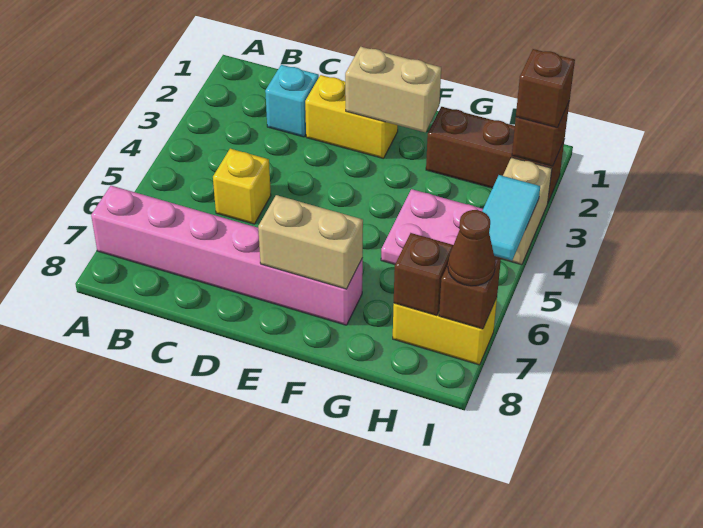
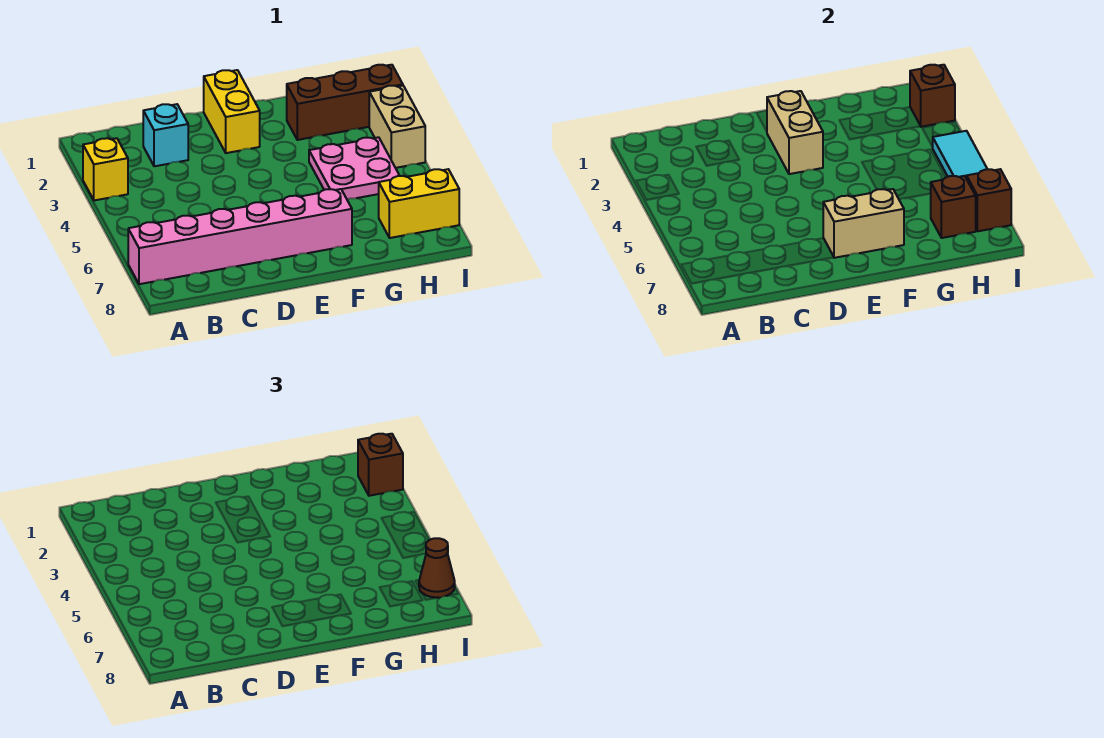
yellow 1x1 brick [213,149,271,224] -> yellow 1x1 brick moved to [83,138,128,200]
yellow 1x2 brick [305,75,398,159] -> yellow 1x2 brick turned to [204,70,260,153]
tan 1x2 brick [345,47,441,132] -> tan 1x2 brick turned to [767,91,823,174]

